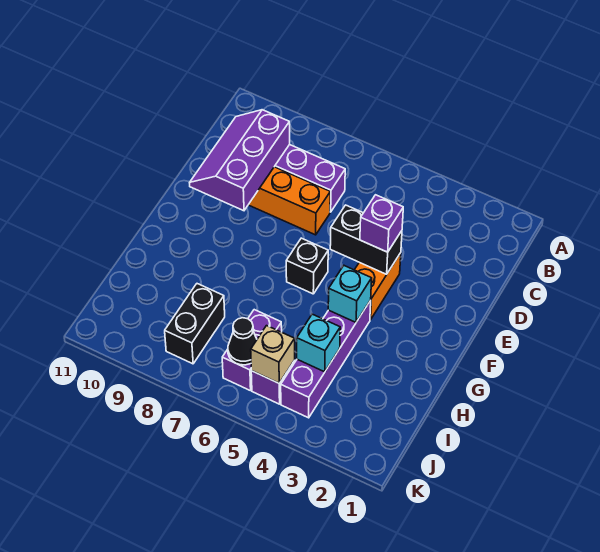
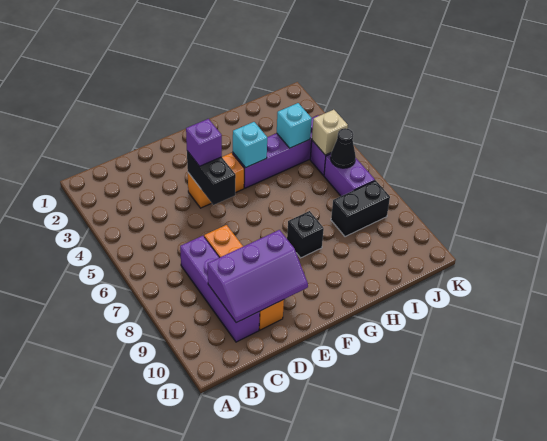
black 1x1 brick [286,238,328,294] -> black 1x1 brick moved to [287,211,324,258]
purple 1x2 brick [222,310,282,391] -> purple 1x2 brick turned to [324,154,375,196]

